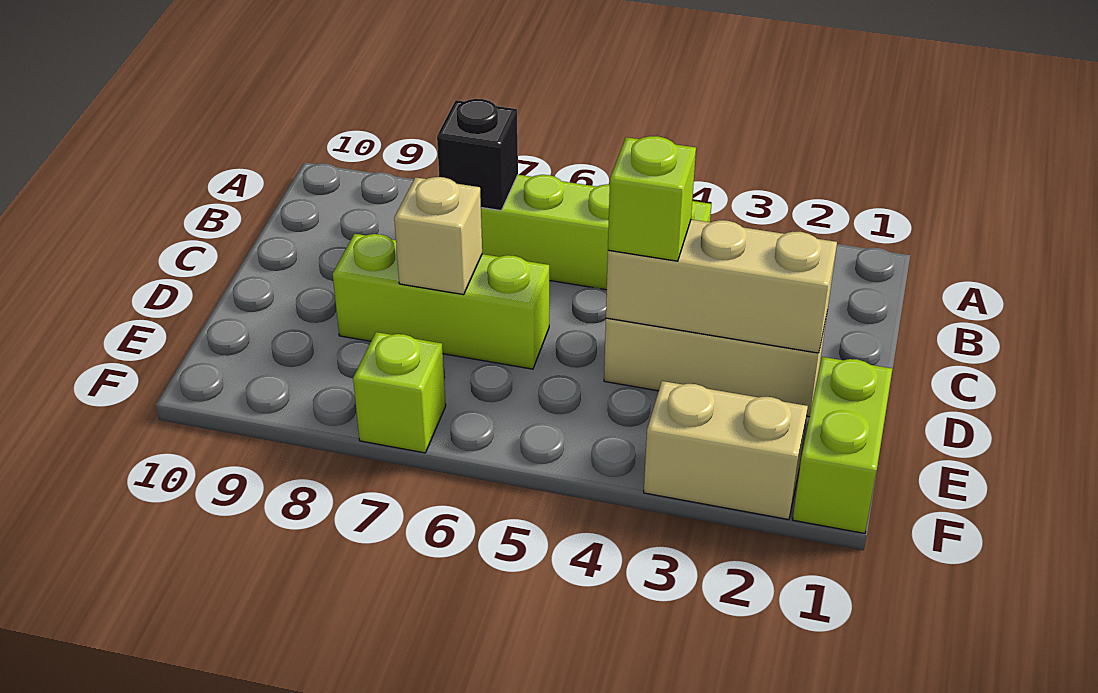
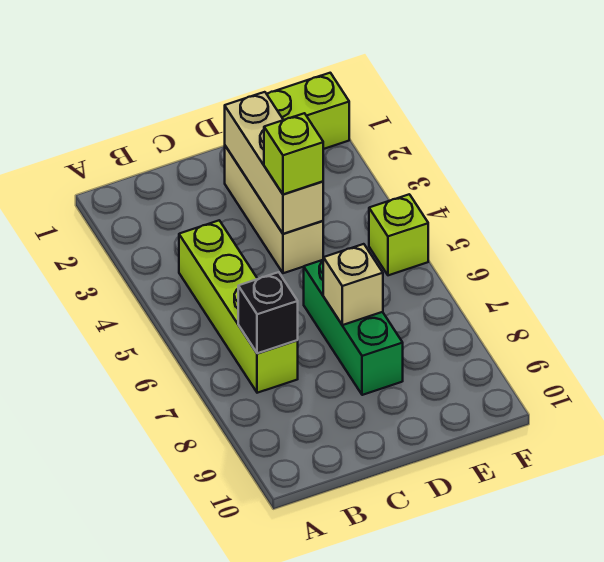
lime 1x3 brick [333,234,549,369] -> green 1x3 brick [304,260,403,395]
tan 1x2 brick [644,381,808,520] -> none
lime 1x1 brick [353,332,446,453] -> lime 1x1 brick moved to [369,194,428,275]

